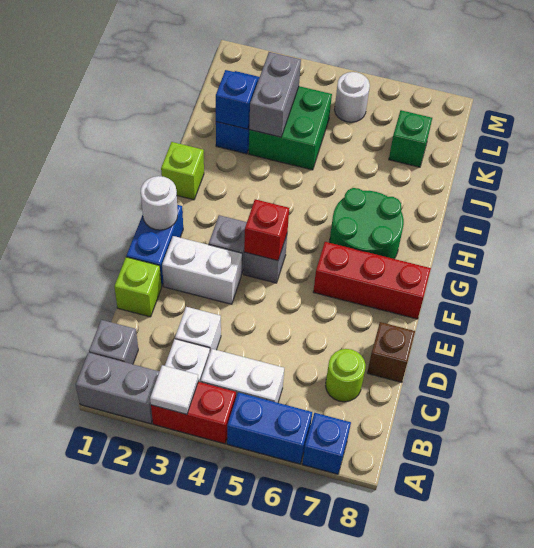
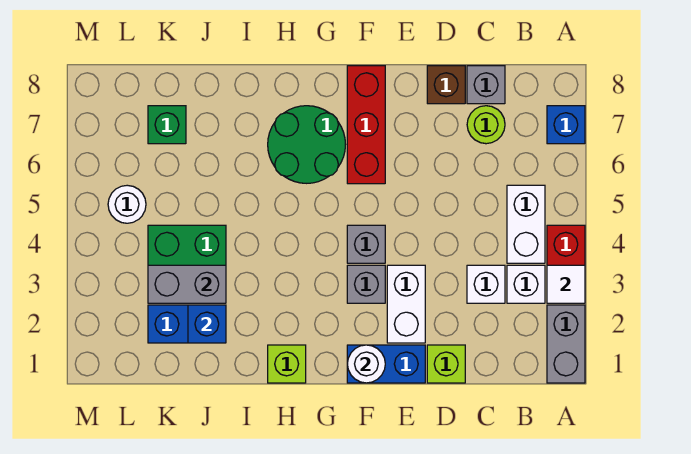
blue 1x2 brick [227,392,312,464] -> none
grey 1x1 brick [89,320,138,364] -> grey 1x1 brick moved to [467,66,505,104]
red 1x1 brick [244,199,289,261] -> none

